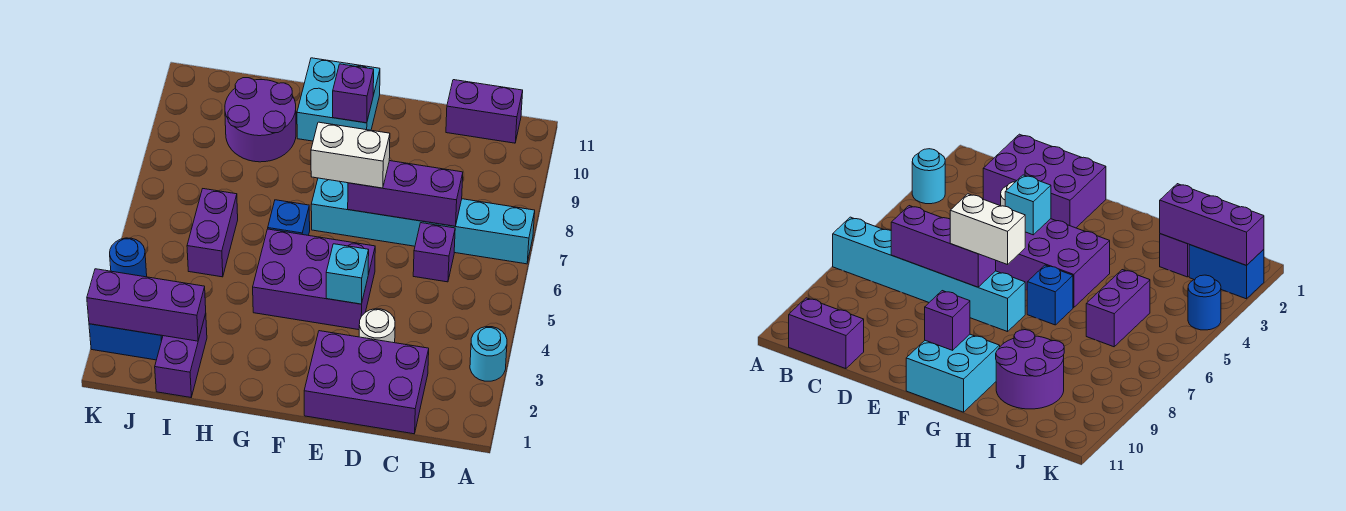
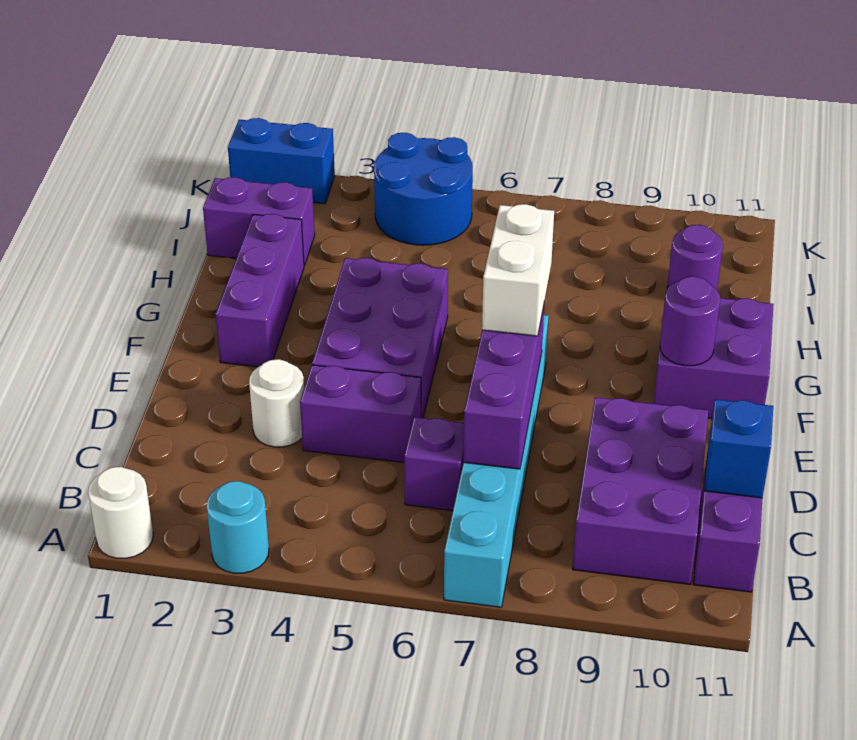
none -> white 1x1 round brick [88,467,153,558]
purple 2x3 brick [304,331,429,434] -> purple 2x3 brick moved to [573,397,708,584]
cyan 1x1 brick [326,244,369,304] -> none
cyan 2x2 brick [297,58,380,141] -> purple 2x2 brick [653,298,774,419]
purple 1x1 brick [333,64,374,123] -> purple 1x1 round brick [660,277,720,366]
blue 1x1 brick [268,200,310,235] -> blue 1x1 brick moved to [704,399,773,498]
purple 2x2 round brick [225,78,296,162] -> purple 1x1 round brick [667,225,723,289]
purple 1x3 brick [87,269,206,341] -> purple 1x3 brick moved to [215,214,304,367]
purple 1x2 brick [187,189,238,277] -> purple 1x2 brick moved to [300,365,421,463]
blue 1x2 brick [89,324,163,360] -> blue 1x2 brick turned to [228,118,335,204]
blue 1x1 round brick [110,238,147,277] -> blue 2x2 round brick [374,133,473,245]

